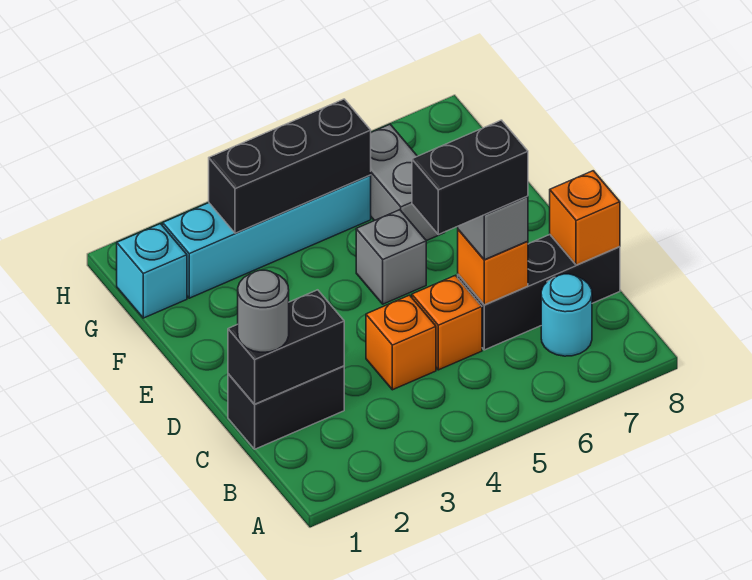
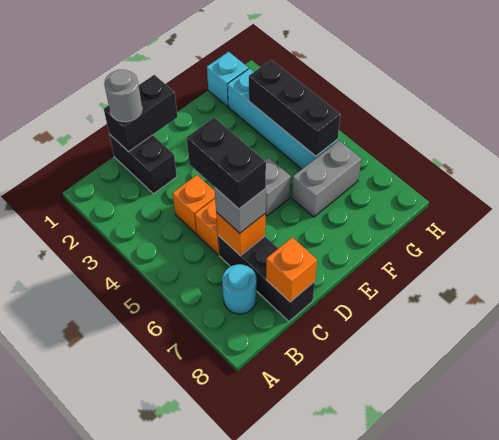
black 1x2 brick [228,290,344,404] -> black 1x2 brick turned to [104,75,178,152]

